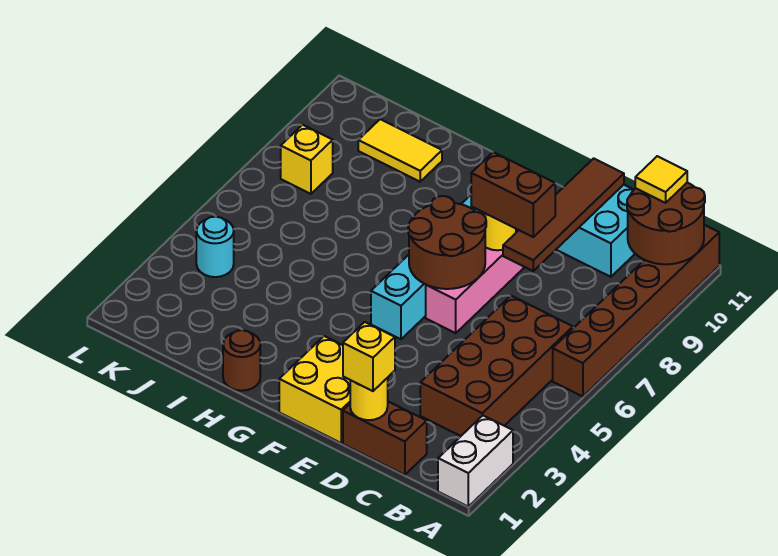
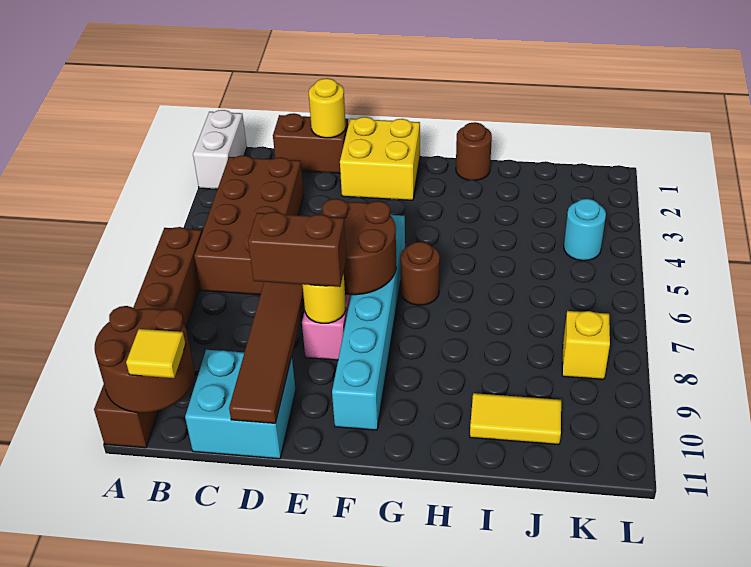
yellow 1x1 brick [343,322,395,391] -> none
none -> brown 1x1 round brick [400,242,440,305]

